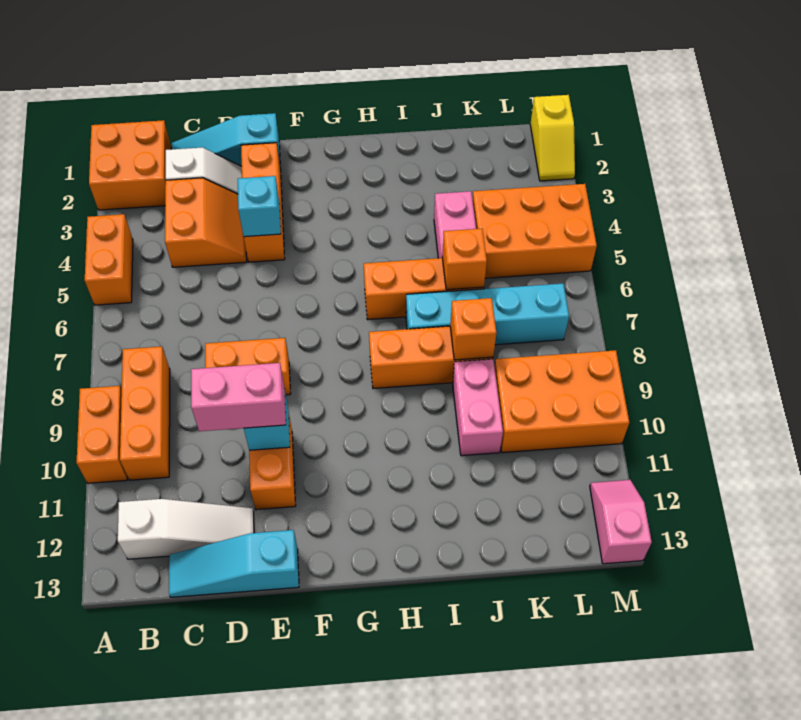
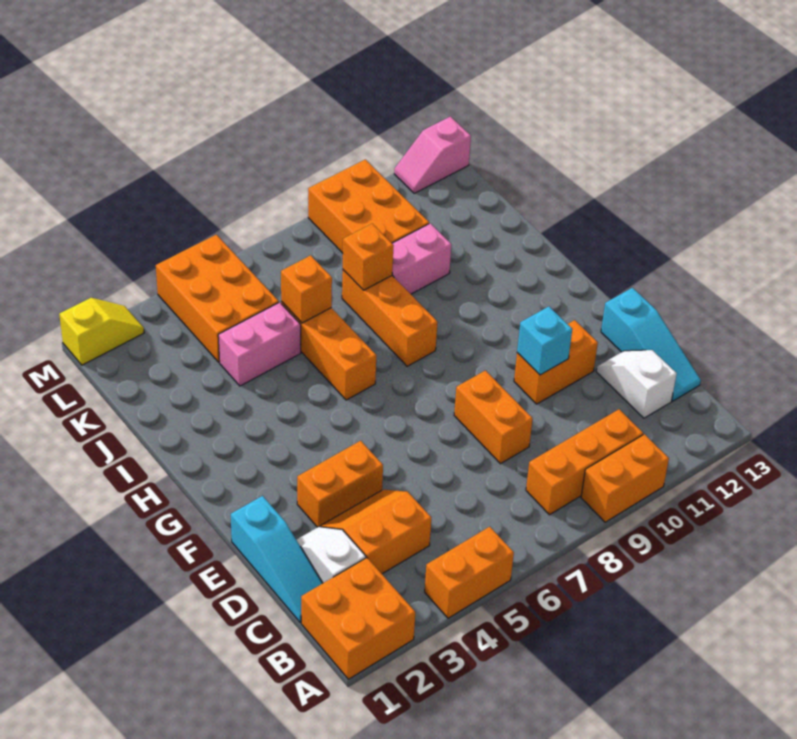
white 1x3 slope [118,499,254,559] -> white 1x2 slope [596,350,677,418]
pink 1x2 brick [191,363,286,431] -> none
orange 1x3 brick [241,143,285,262] -> orange 1x2 brick [297,441,383,527]
cyan 1x1 brick [238,176,281,237] -> none
cyan 1x4 brick [406,284,569,345] -> none

